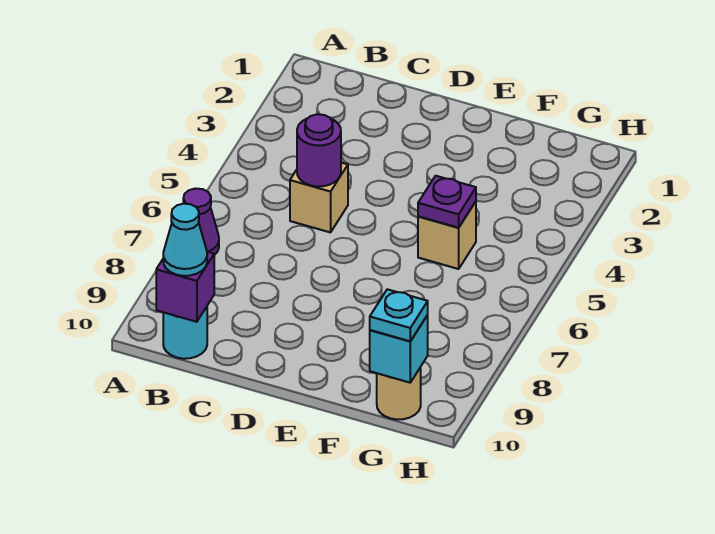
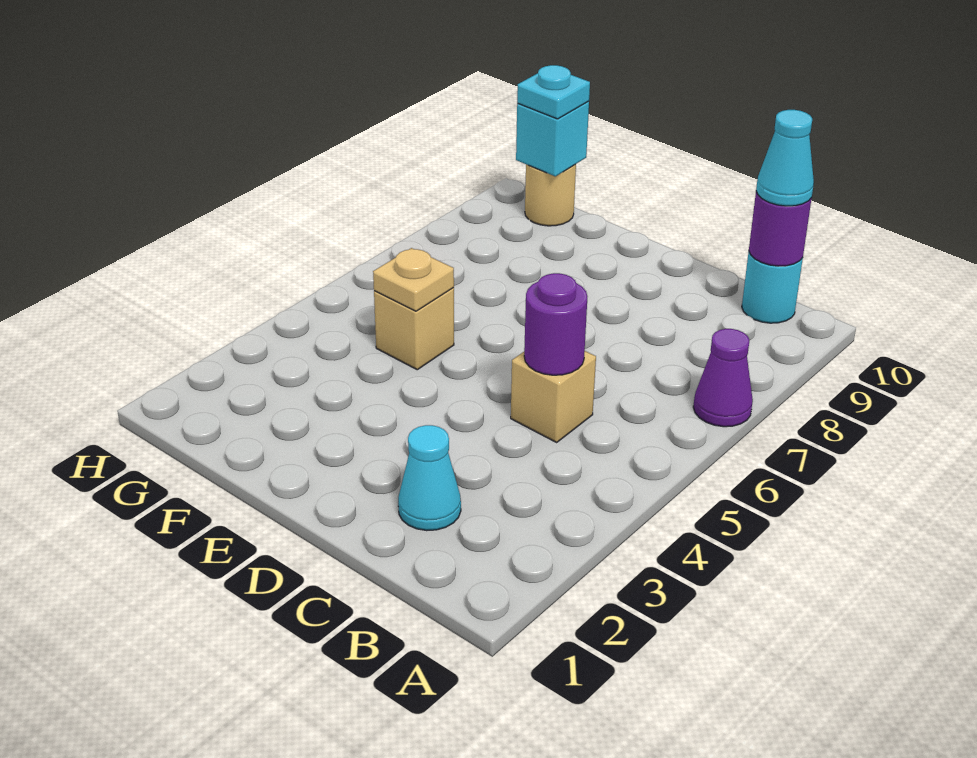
purple 1x1 brick [156,252,214,322] -> purple 1x1 round brick [749,192,812,266]
none -> cyan 1x1 cone [398,425,461,531]
purple 1x1 plate [418,176,476,228] -> tan 1x1 plate [373,248,454,311]

